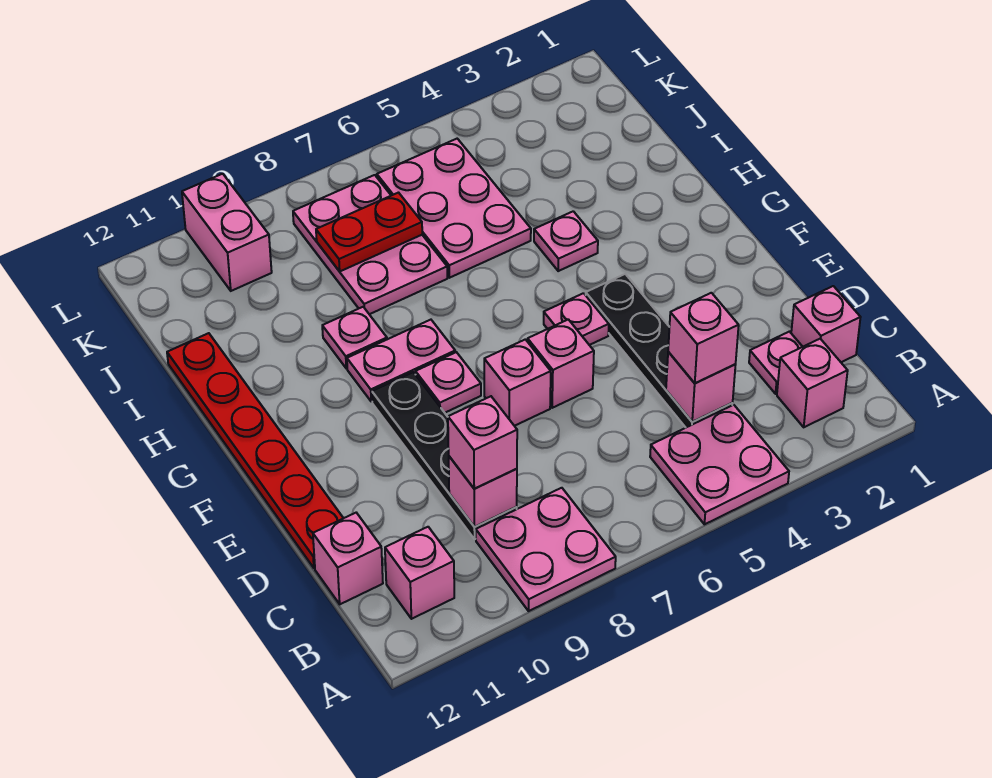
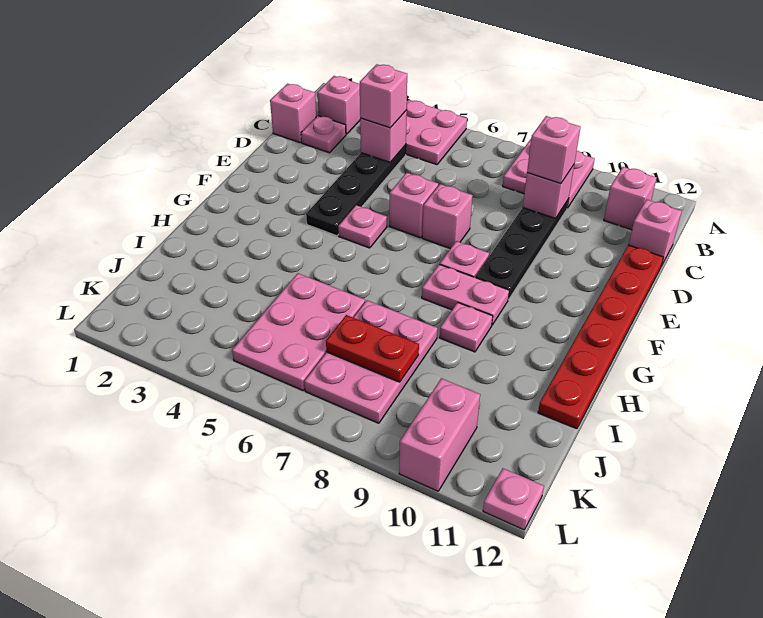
pink 1x1 plate [534,211,598,271] -> pink 1x1 plate moved to [483,468,544,530]

